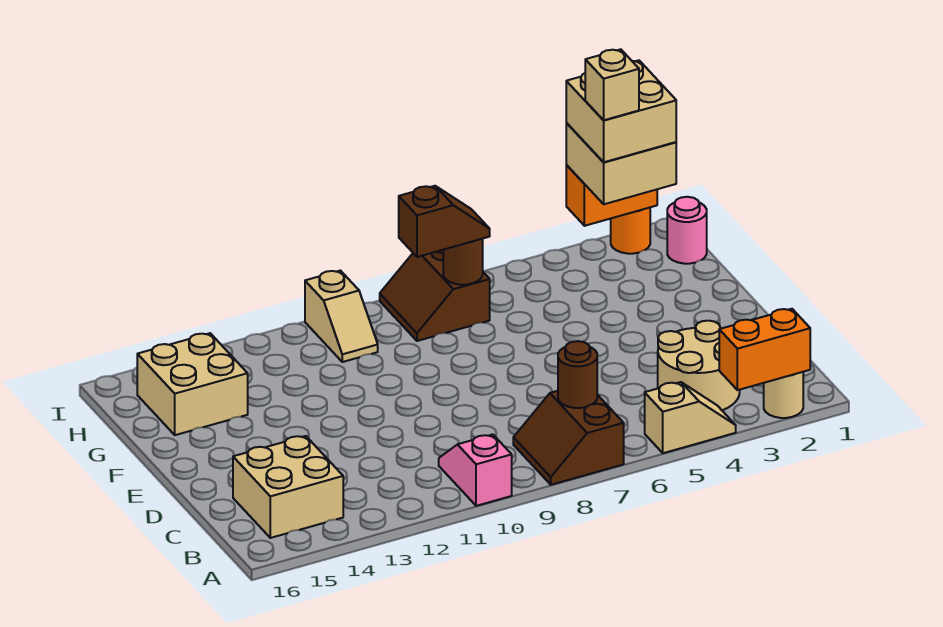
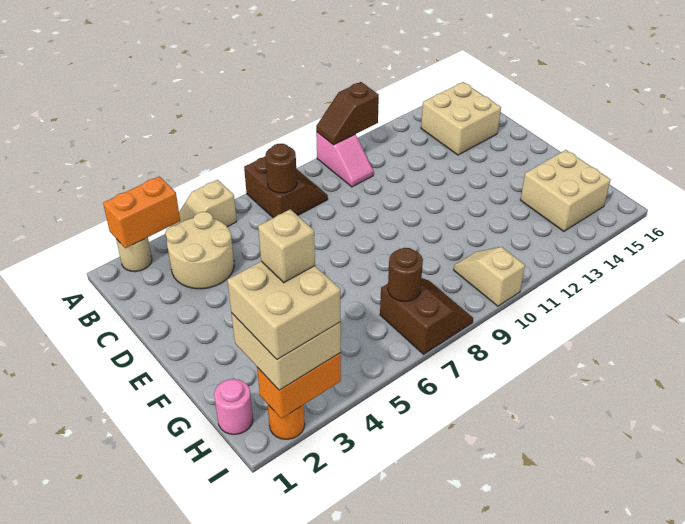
brown 1x2 slope [399,186,490,257] -> brown 1x2 slope moved to [316,82,379,145]

